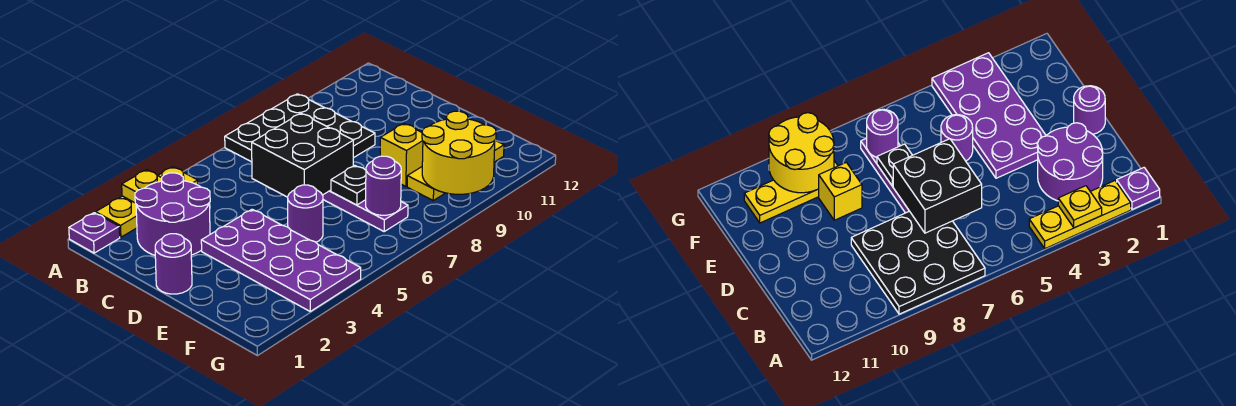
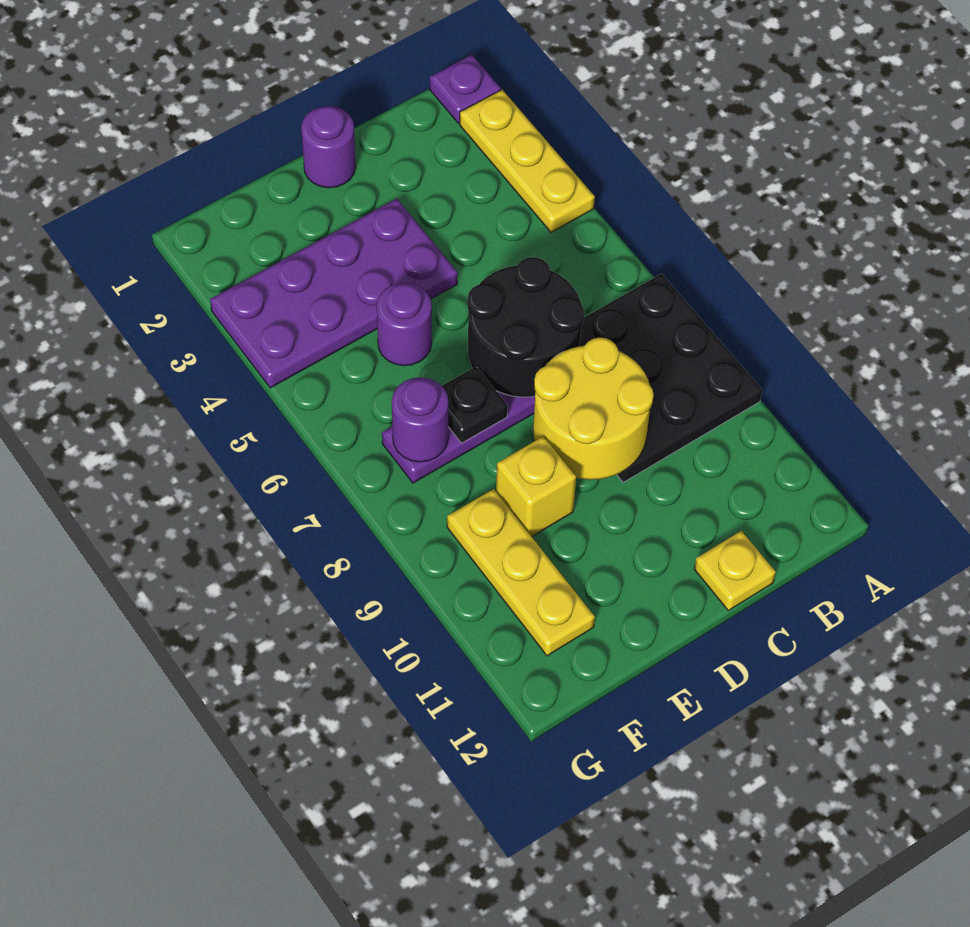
yellow 1x1 plate [122,170,162,203] -> yellow 1x1 plate moved to [694,531,776,610]
purple 2x2 round brick [135,173,210,255] -> none
black 2x2 brick [252,113,353,197] -> black 2x2 round brick [467,257,584,397]
yellow 2x2 round brick [422,111,496,194] -> yellow 2x2 round brick moved to [533,338,653,480]

